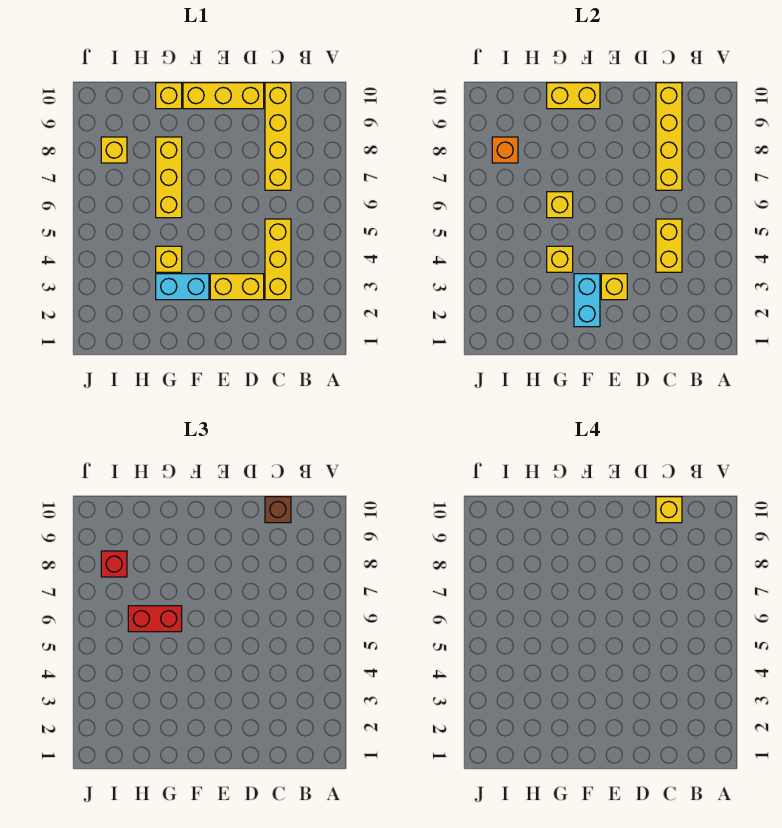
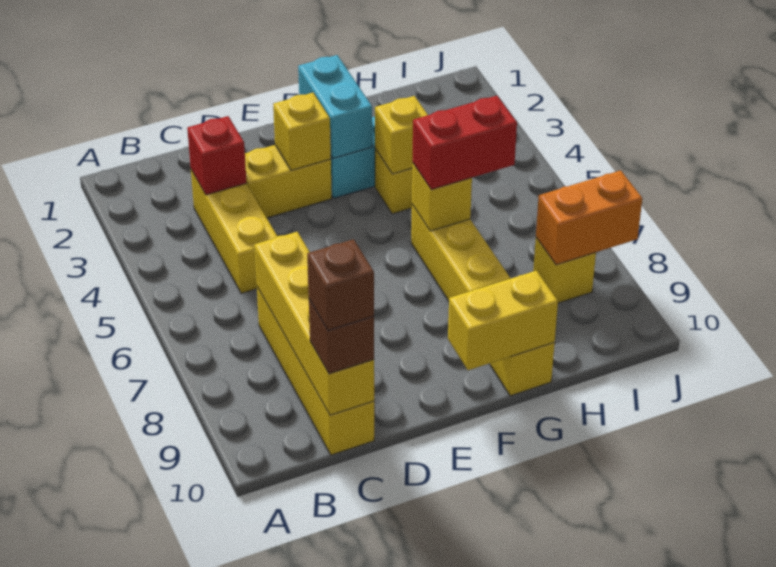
yellow 1x2 brick [656,219,682,272] -> none
yellow 1x1 brick [656,497,682,523] -> brown 1x1 brick [307,239,374,330]
yellow 1x3 brick [183,83,264,109] -> none
orange 1x1 brick [492,137,518,163] -> orange 1x2 brick [536,170,642,265]
red 1x1 brick [101,551,127,577] -> red 1x1 brick moved to [187,116,247,195]

